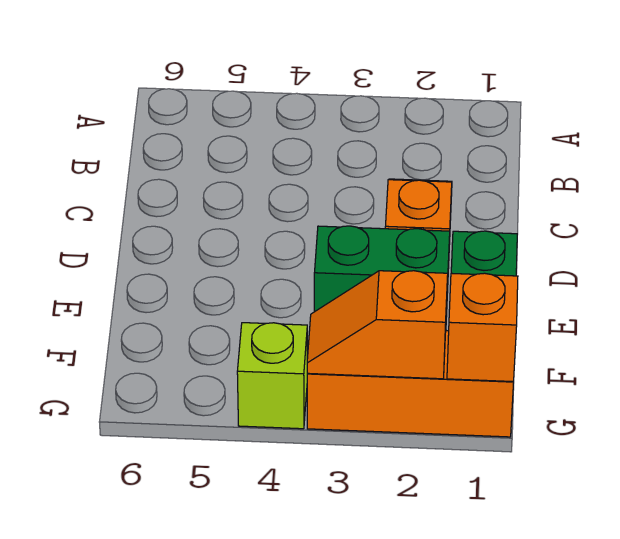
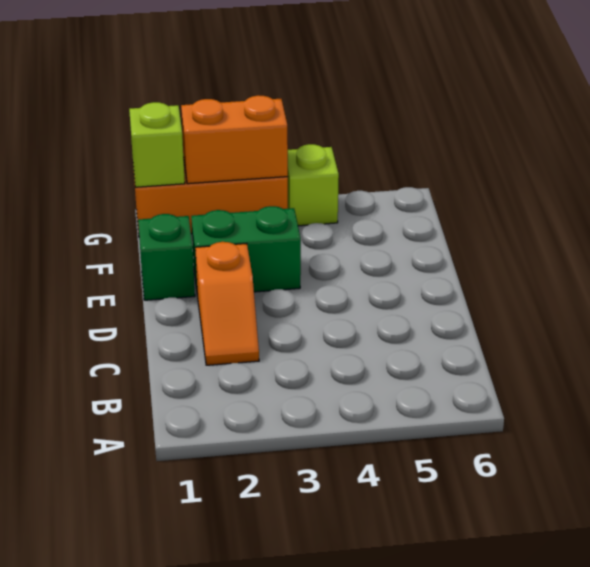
orange 1x1 brick [447,273,518,382] -> lime 1x1 brick [129,102,185,187]
orange 1x2 slope [307,271,448,379] -> orange 1x2 brick [181,95,288,184]

